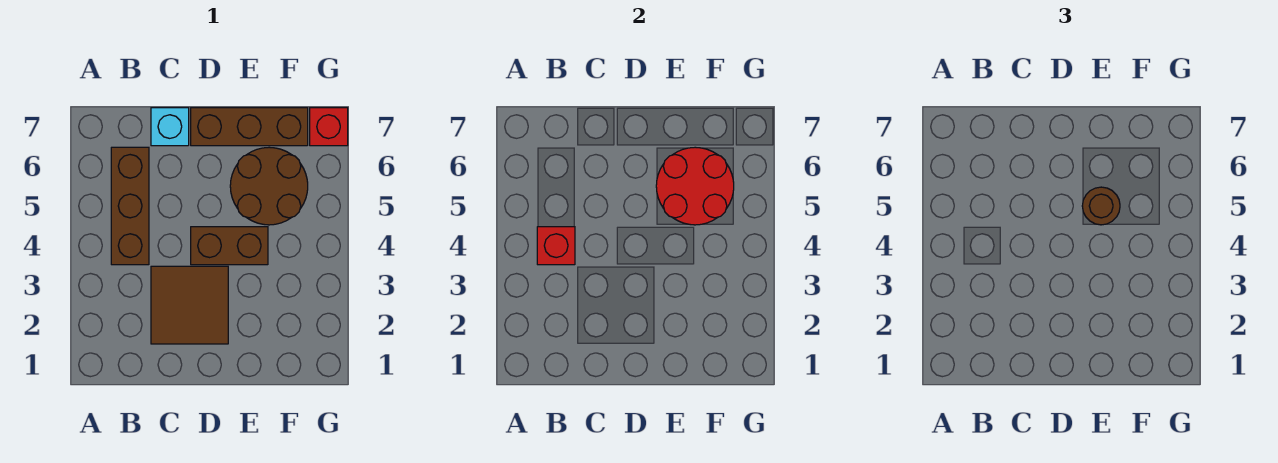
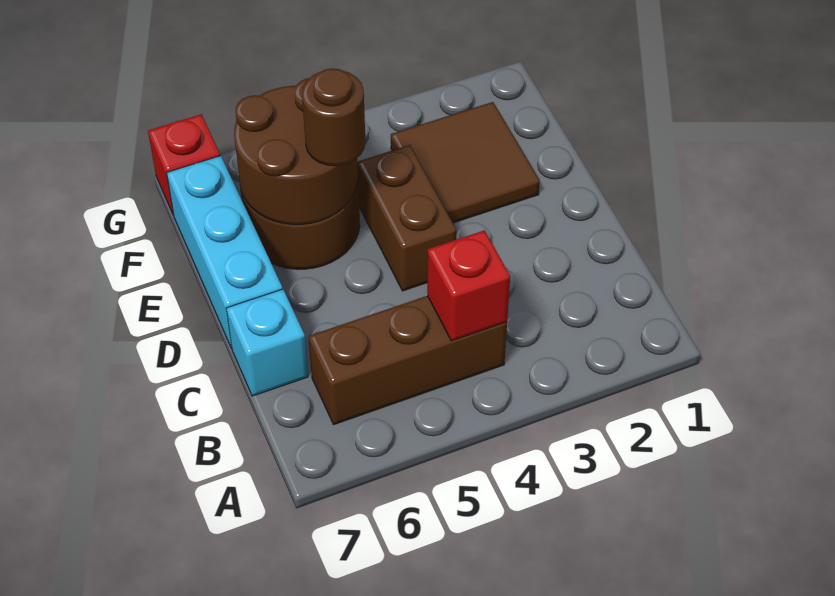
brown 2x2 tile [151,266,228,344] -> brown 2x2 tile moved to [391,102,540,223]
brown 1x3 brick [191,108,308,146] -> cyan 1x3 brick [167,156,282,348]
red 2x2 round brick [656,147,734,225] -> brown 2x2 round brick [234,78,358,225]

